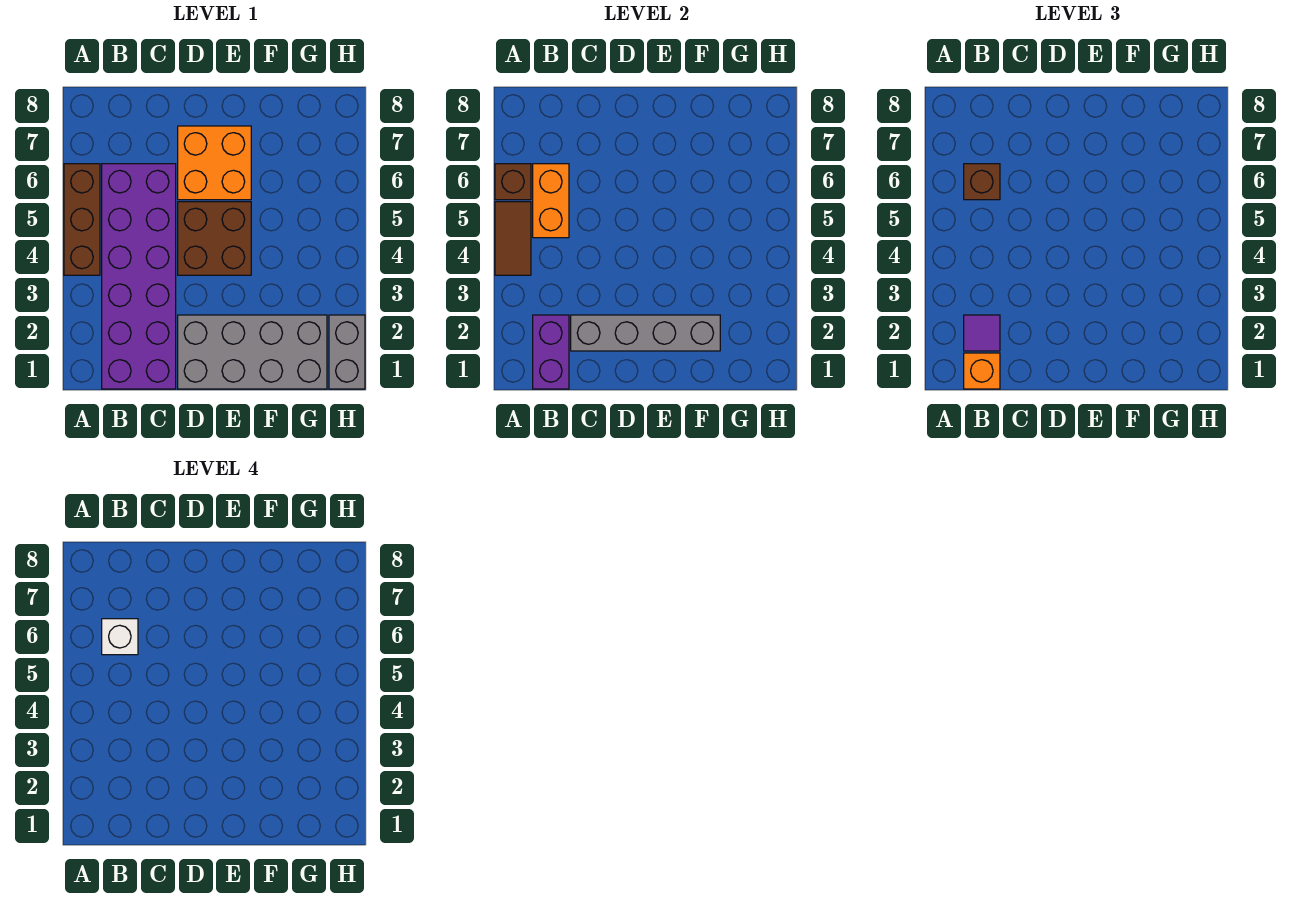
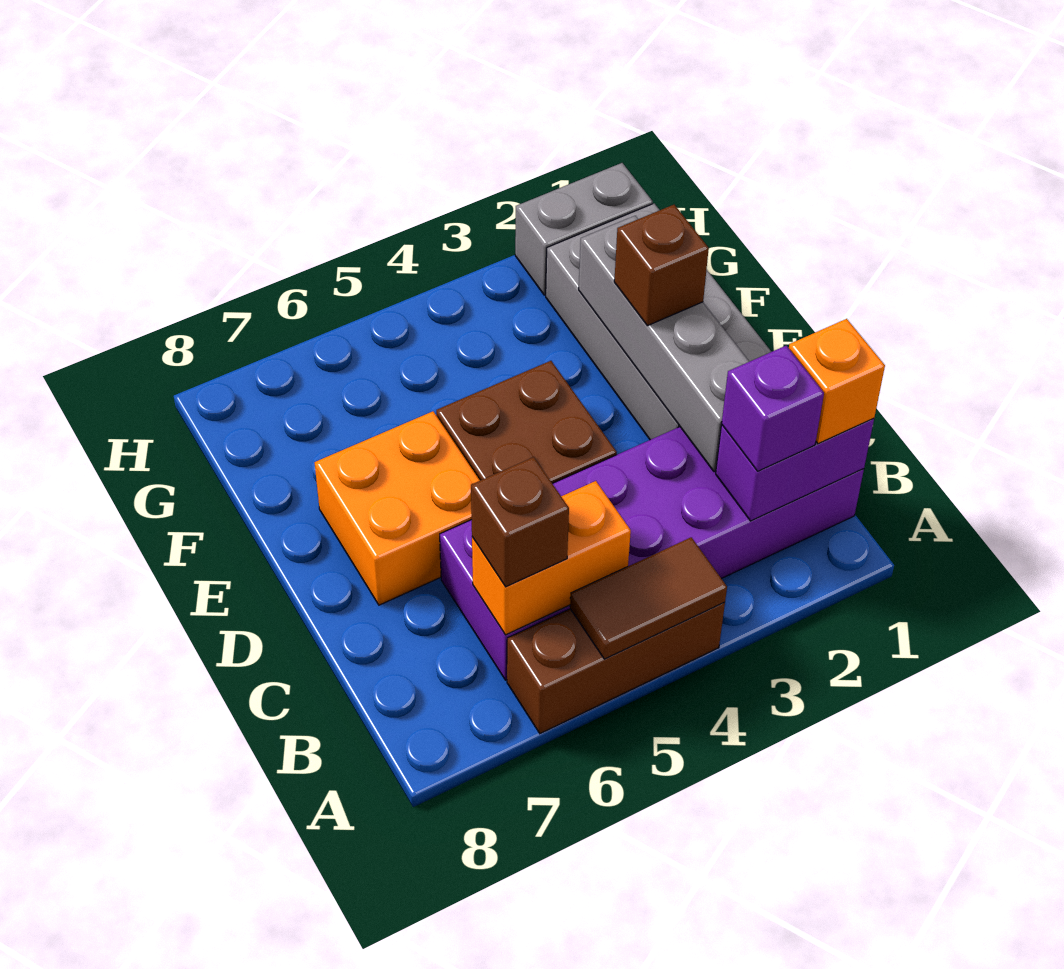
brown 1x1 brick [495,164,531,200] -> brown 1x1 brick moved to [614,205,709,326]
purple 1x1 tile [964,315,1000,351] -> purple 1x1 brick [722,346,824,471]
white 1x1 brick [102,619,138,655] -> none

